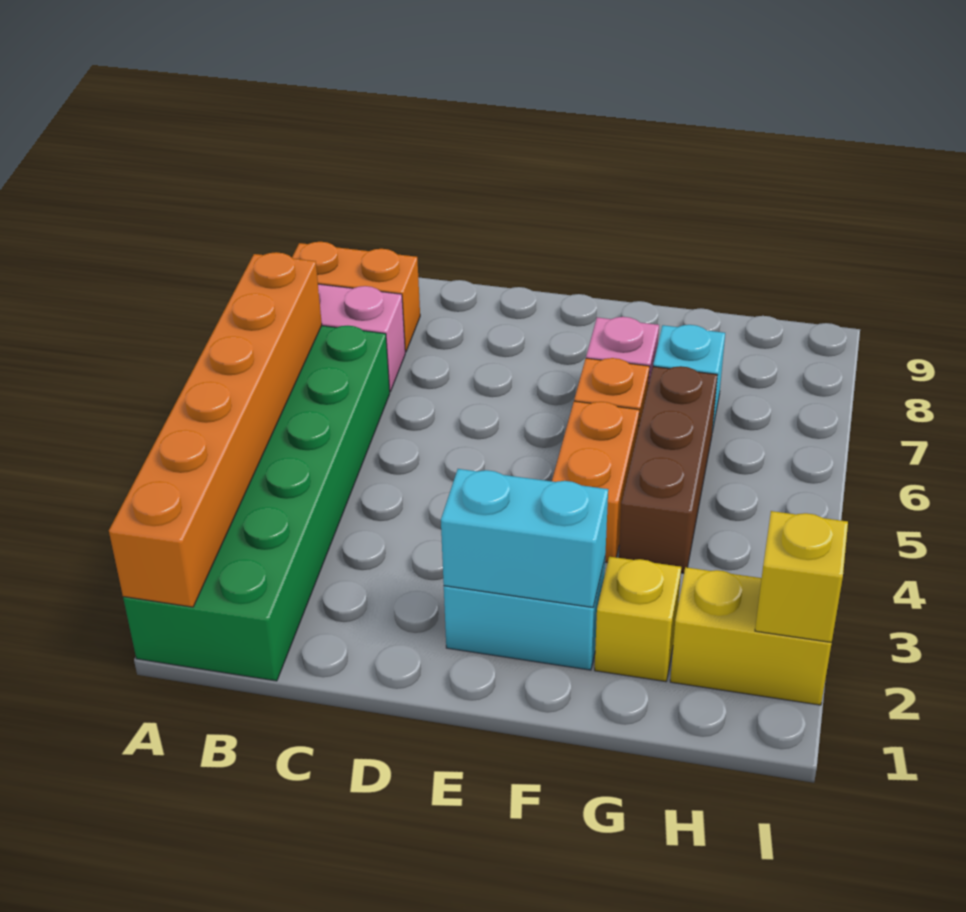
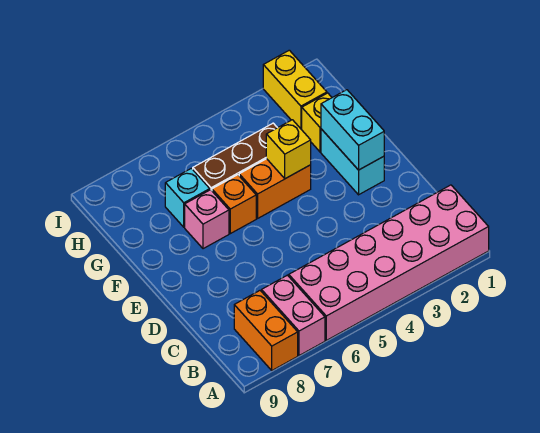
green 2x6 brick [123,326,390,681] -> pink 2x6 brick [289,185,489,340]
orange 1x6 brick [109,252,322,607] -> none
yellow 1x1 brick [755,511,848,642] -> yellow 1x1 brick moved to [266,120,311,179]

